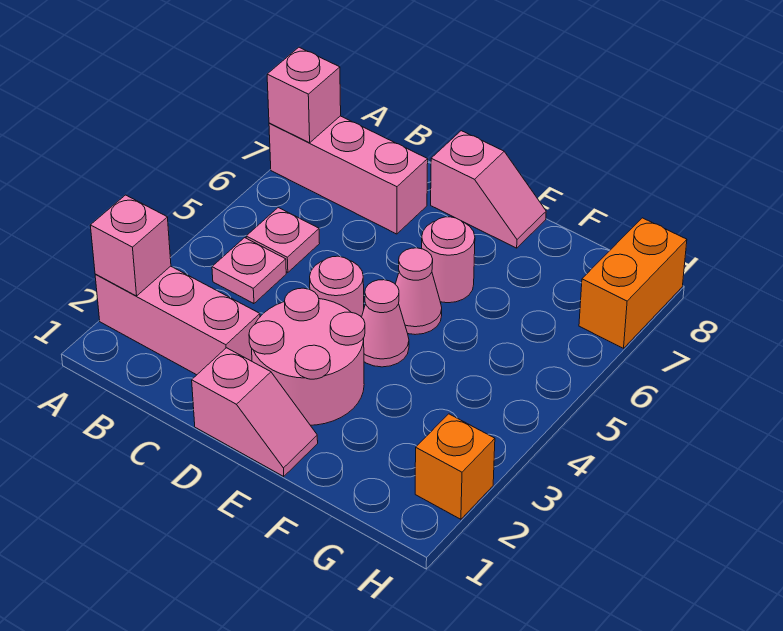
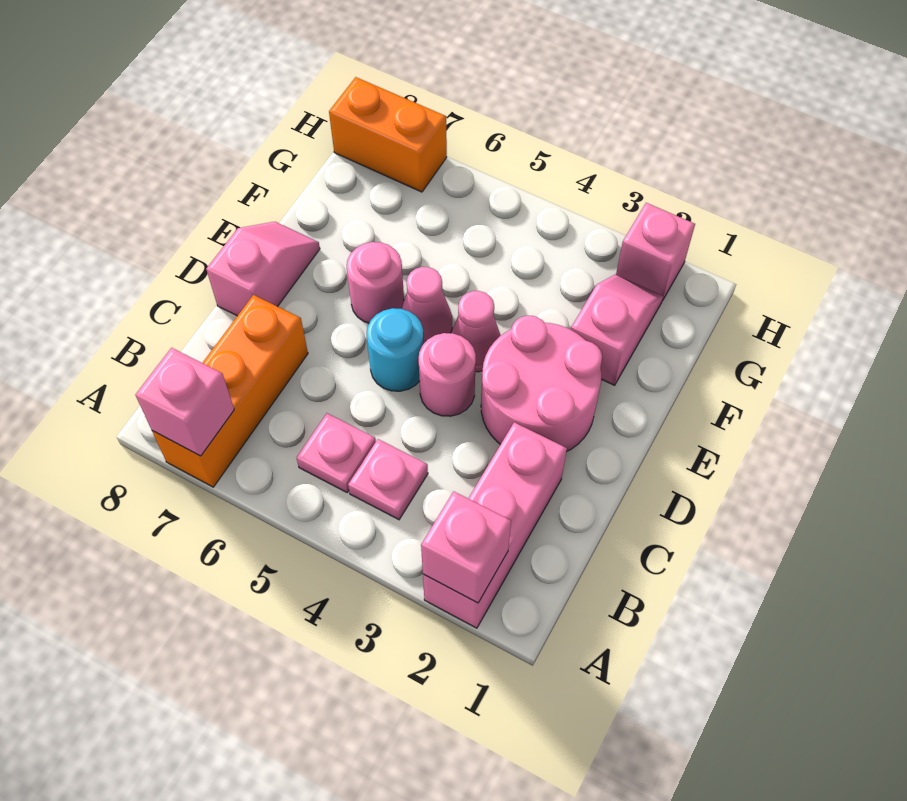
pink 1x3 brick [269,116,428,234] -> orange 1x3 brick [152,295,308,487]
pink 1x2 slope [192,348,318,476] -> pink 1x2 slope moved to [571,274,663,385]
none -> cyan 1x1 round brick [367,308,424,391]
orange 1x1 brick [415,414,495,519] -> pink 1x1 brick [616,203,695,301]

